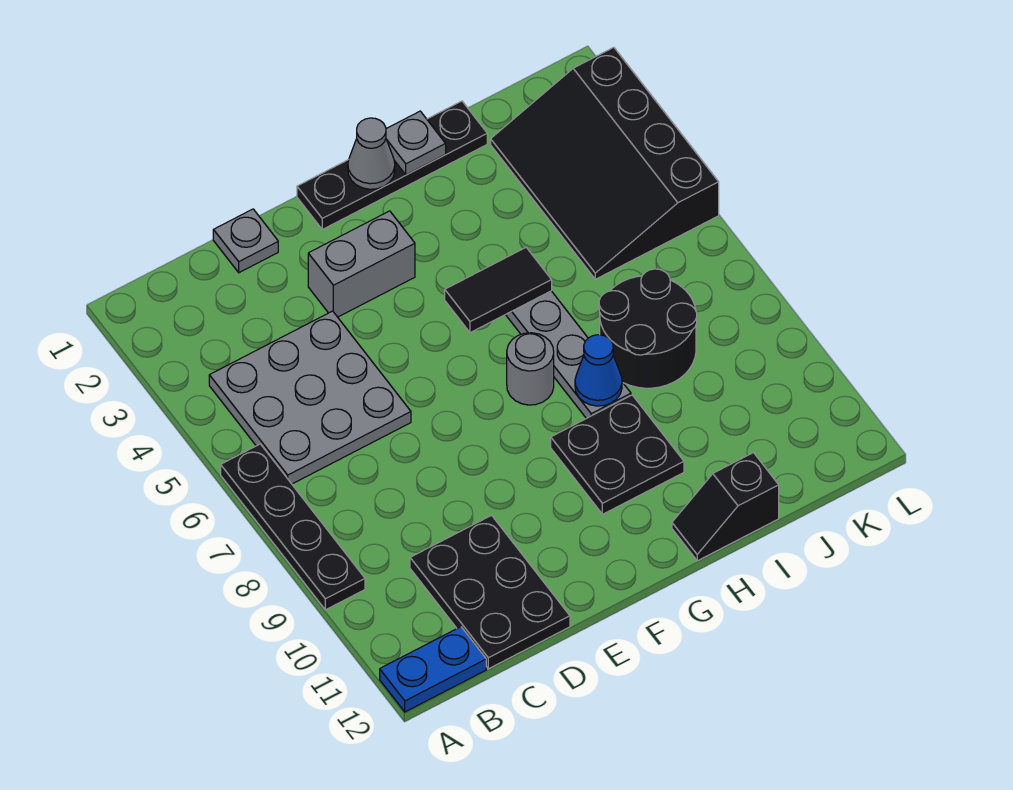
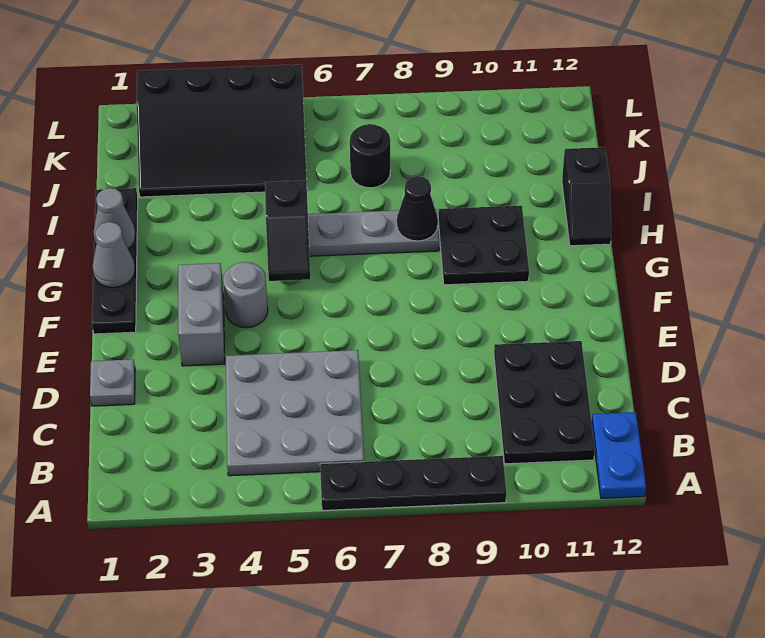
black 2x3 plate [410,515,570,669] -> black 2x3 plate turned to [494,341,595,464]
black 1x2 tile [445,248,552,333] -> black 1x2 slope [265,181,310,281]
grey 1x1 round brick [507,333,554,405] -> grey 1x1 round brick moved to [223,262,268,328]
grey 1x1 plate [386,111,446,175] -> grey 1x1 cone [93,188,136,248]
blue 1x1 cone [575,335,622,406] -> black 1x1 cone [397,176,438,241]
black 2x2 round brick [599,269,697,388] -> black 1x1 round brick [350,124,390,188]

